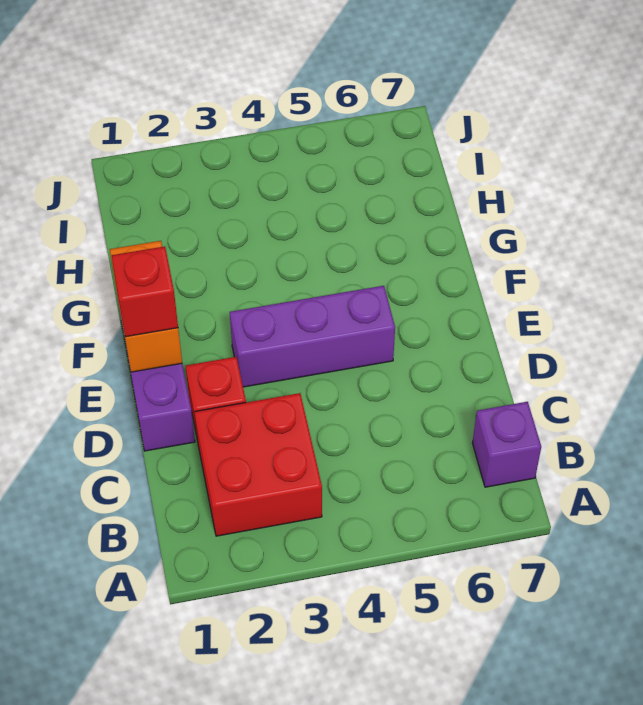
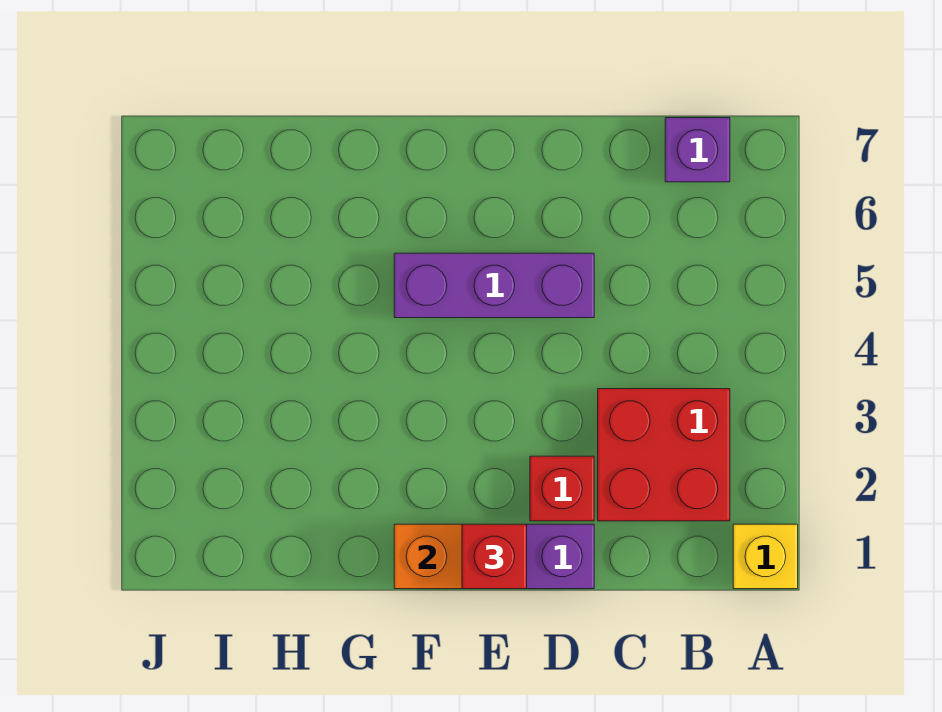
none -> yellow 1x1 brick [733,524,798,589]
purple 1x3 brick [230,286,395,387] -> purple 1x3 brick turned to [394,253,594,318]

